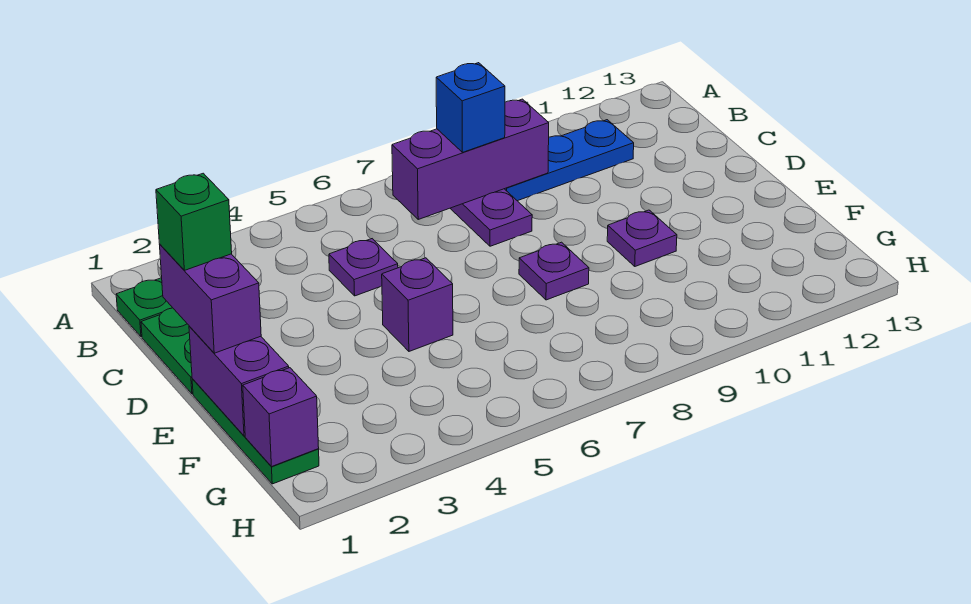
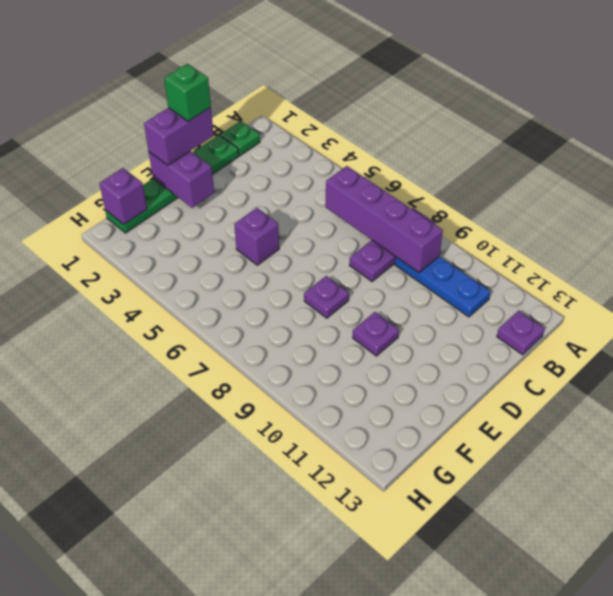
purple 1x3 brick [392,99,549,219] -> purple 1x4 brick [326,166,443,273]
blue 1x1 brick [436,63,505,152] -> none
purple 1x1 plate [329,239,398,296] -> purple 1x1 plate moved to [497,311,545,355]
purple 1x2 brick [189,326,289,436] -> purple 1x2 brick turned to [149,151,214,208]

